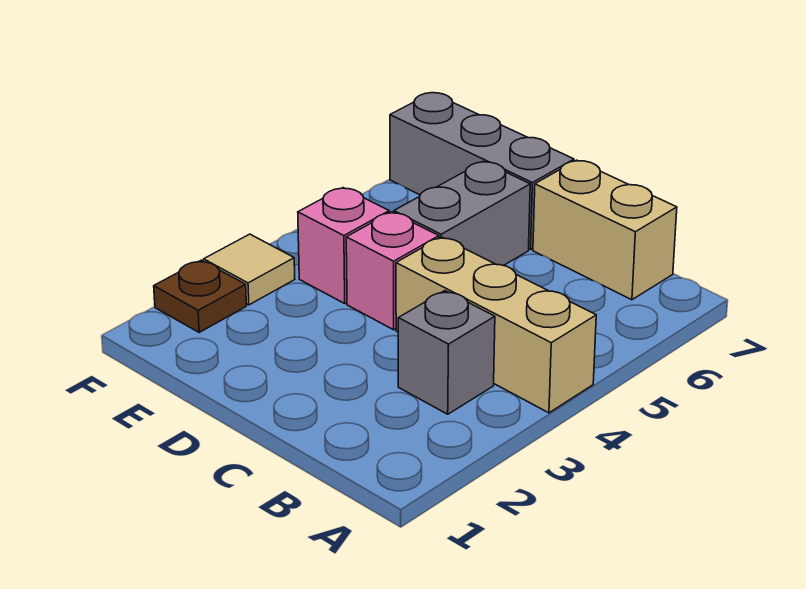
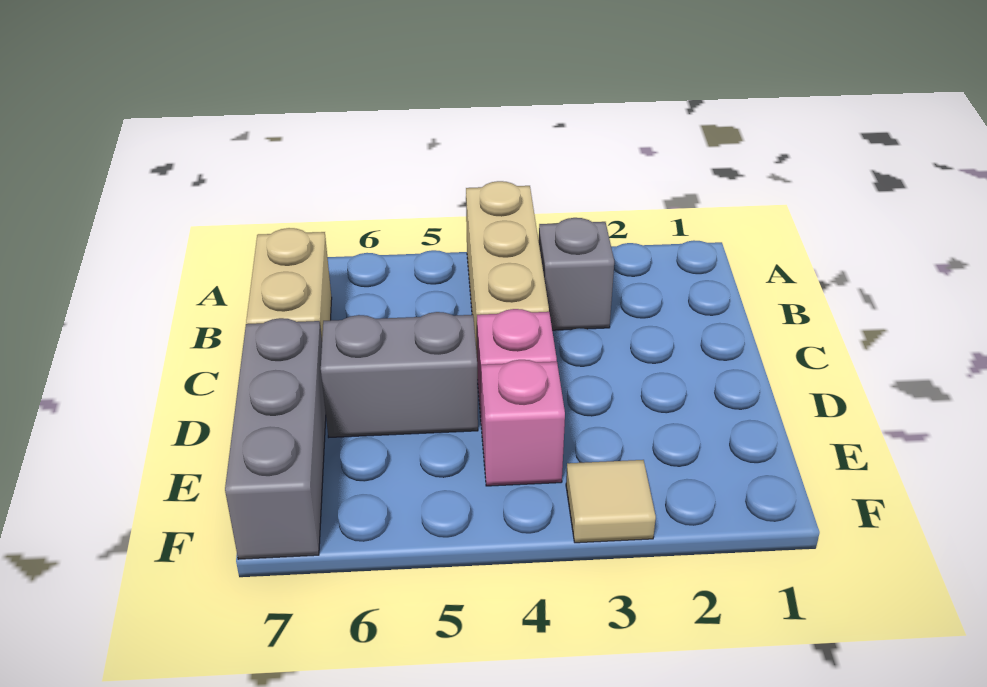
brown 1x1 plate [154,260,246,332] -> none

